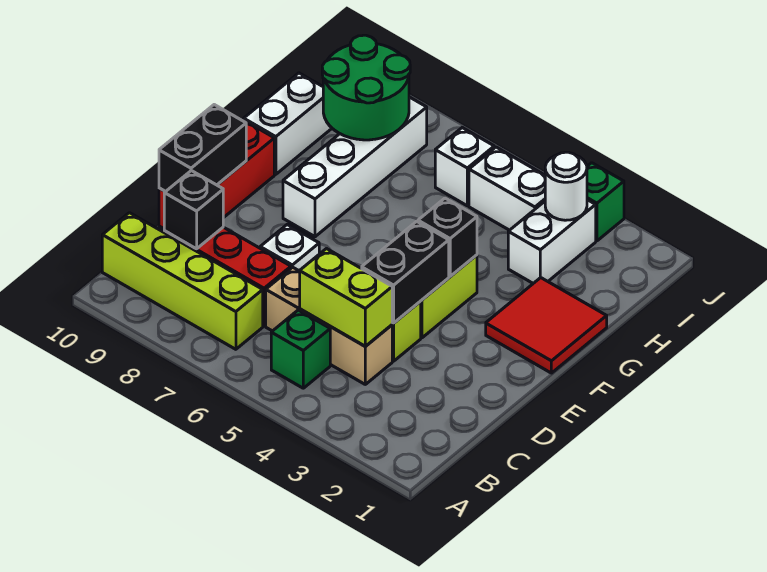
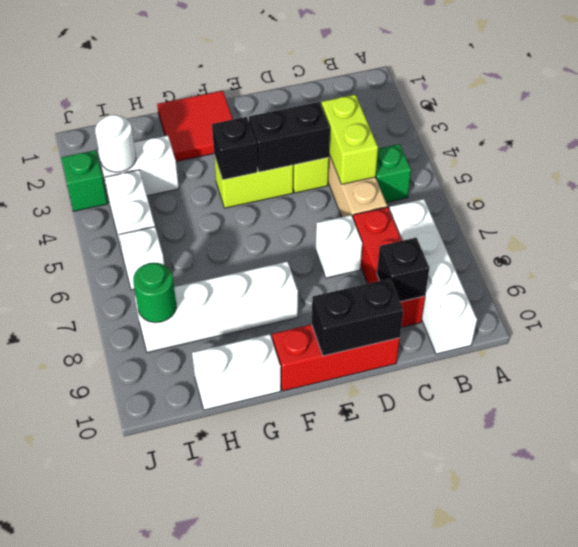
lime 1x4 brick [102,213,263,349] -> white 1x4 brick [389,199,477,354]
green 2x2 round brick [322,35,410,140] -> green 1x1 round brick [133,263,176,323]

